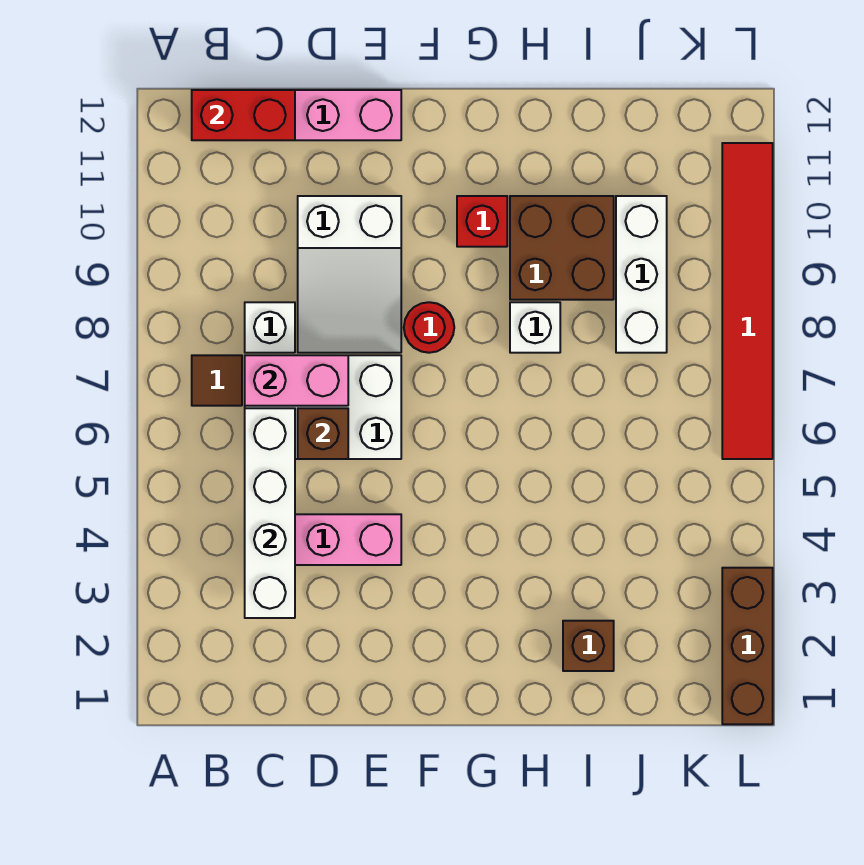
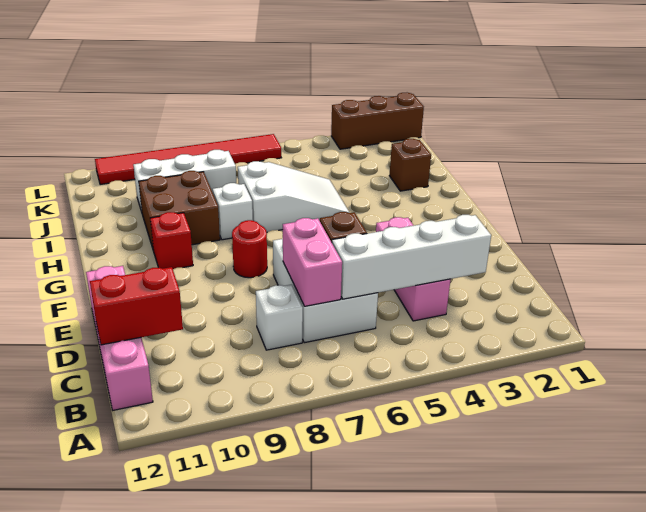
brown 1x1 tile [192,355,242,406] -> none
red 1x2 brick [192,90,295,140] -> red 1x2 brick turned to [90,267,183,345]
white 2x3 slope [298,196,401,353] -> white 2x3 slope moved to [238,161,349,232]

